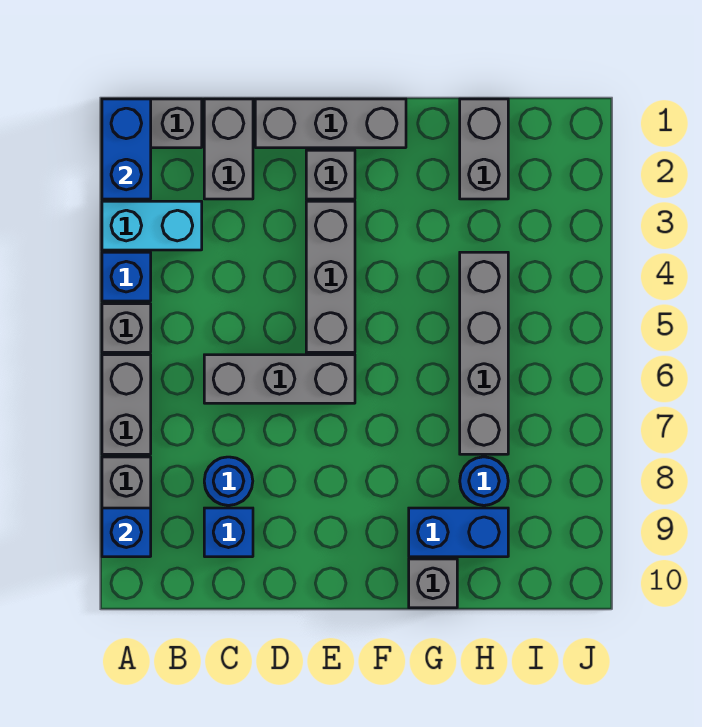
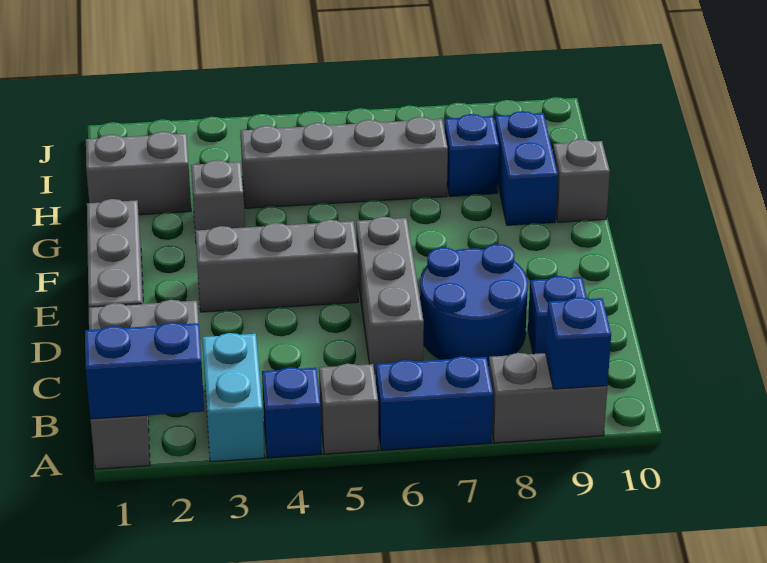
grey 1x2 brick [102,355,151,454] -> blue 1x2 brick [376,356,493,450]
blue 1x1 round brick [204,457,253,505] -> blue 2x2 round brick [420,244,528,366]
grey 1x1 brick [306,150,355,199] -> grey 1x1 brick moved to [191,160,245,237]
blue 1x1 round brick [460,457,508,505] -> blue 1x1 brick [445,114,499,196]

